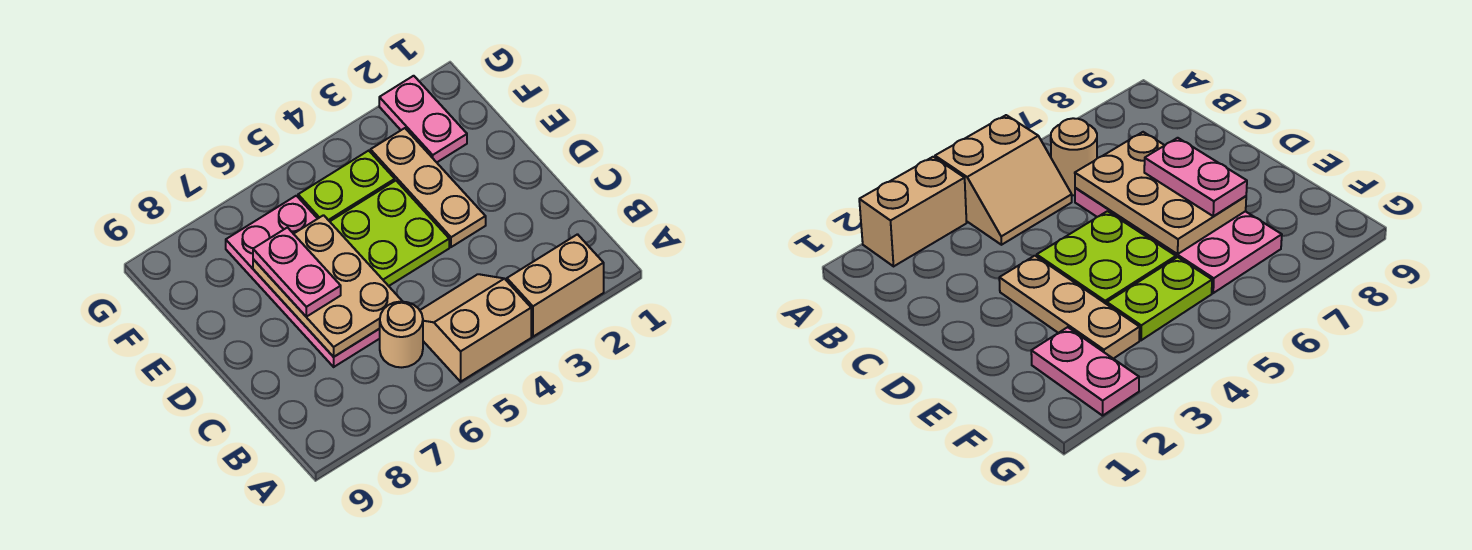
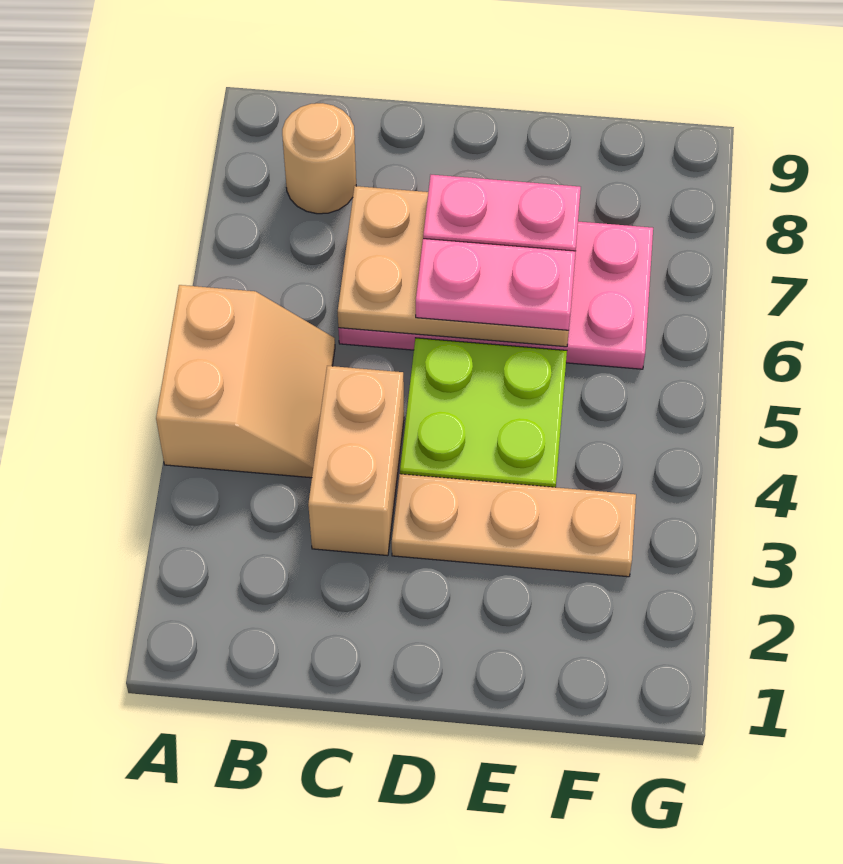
tan 1x2 brick [507,234,604,337] -> tan 1x2 brick moved to [308,366,404,556]
tan 1x1 round brick [380,302,423,367] -> tan 1x1 round brick moved to [282,103,356,214]
pink 1x2 plate [379,76,467,162] -> pink 1x2 plate moved to [416,239,575,330]
lime 1x2 plate [298,151,395,221] -> none

